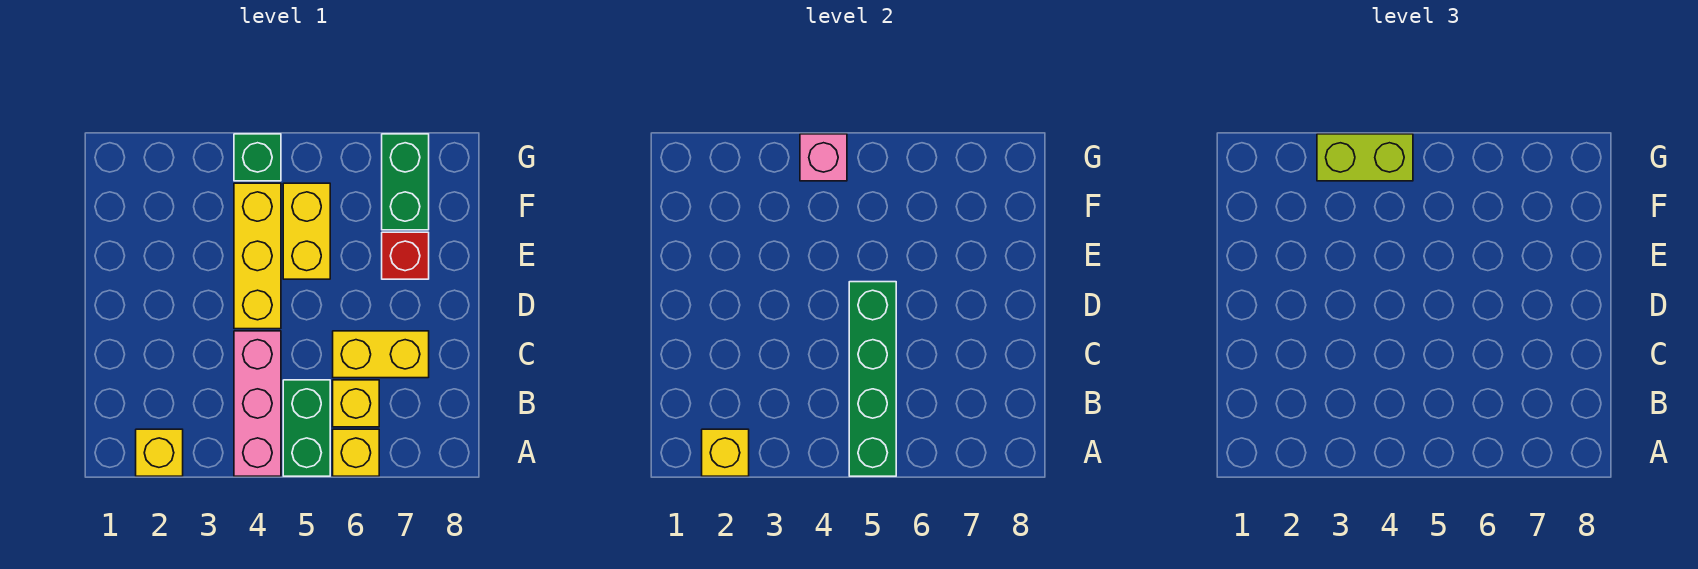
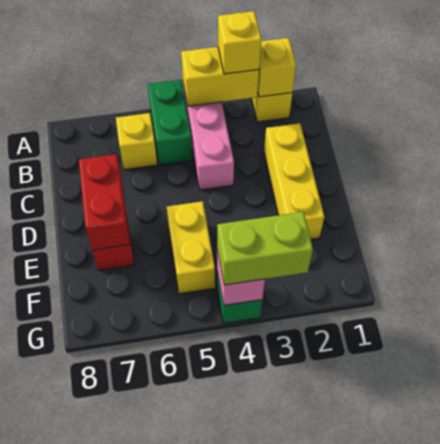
green 1x4 brick [849,282,896,476] -> none
yellow 1x1 brick [333,429,379,476] -> yellow 1x1 brick moved to [218,11,261,74]
yellow 1x2 brick [333,331,429,378] -> yellow 1x2 brick moved to [181,47,259,106]
yellow 1x3 brick [234,183,281,329] -> yellow 1x3 brick moved to [264,123,324,239]
none -> red 1x2 brick [79,154,130,250]
green 1x2 brick [382,134,429,230] -> none

